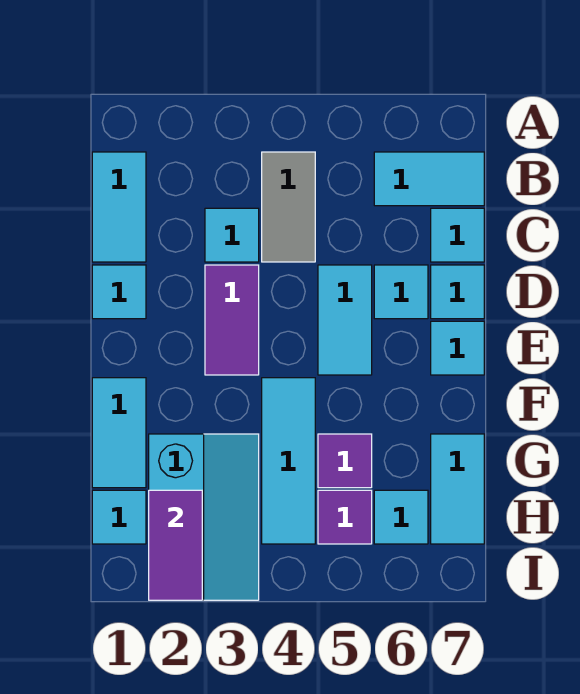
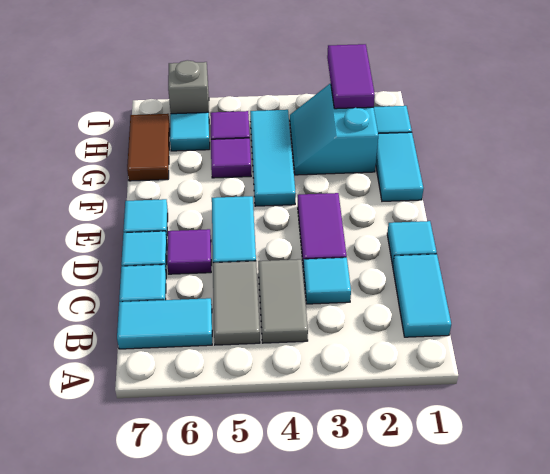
none -> grey 1x2 tile [213,261,260,345]
cyan 1x1 tile [374,265,428,319] -> purple 1x1 tile [167,229,211,274]
cyan 2x3 slope [149,434,259,600] -> cyan 2x2 slope [290,84,378,175]
cyan 1x2 tile [431,434,484,544] -> brown 1x2 tile [127,114,170,181]
none -> grey 1x1 brick [168,60,209,114]

